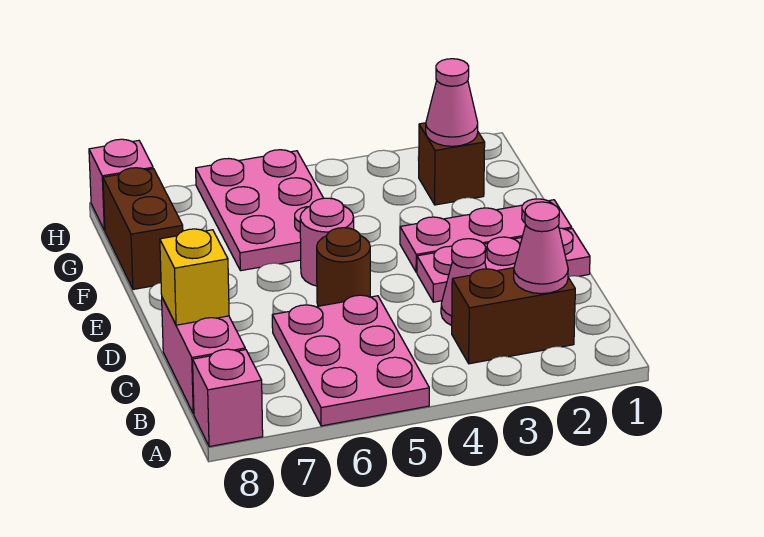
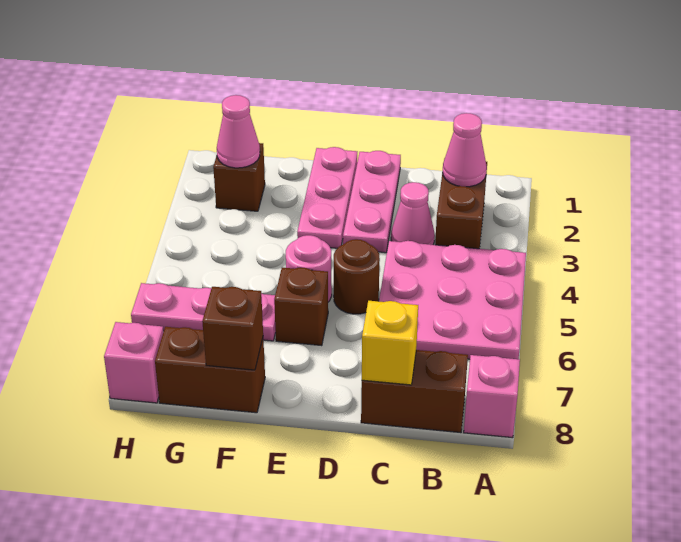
pink 2x3 plate [272,295,429,426] -> pink 3x3 plate [379,241,526,359]
pink 1x2 brick [162,298,245,414] -> brown 1x2 brick [361,350,468,433]
none -> brown 1x1 brick [274,267,328,346]
pink 2x3 plate [196,150,323,271] -> pink 1x3 plate [131,283,276,341]
none -> brown 1x1 brick [202,287,263,370]

